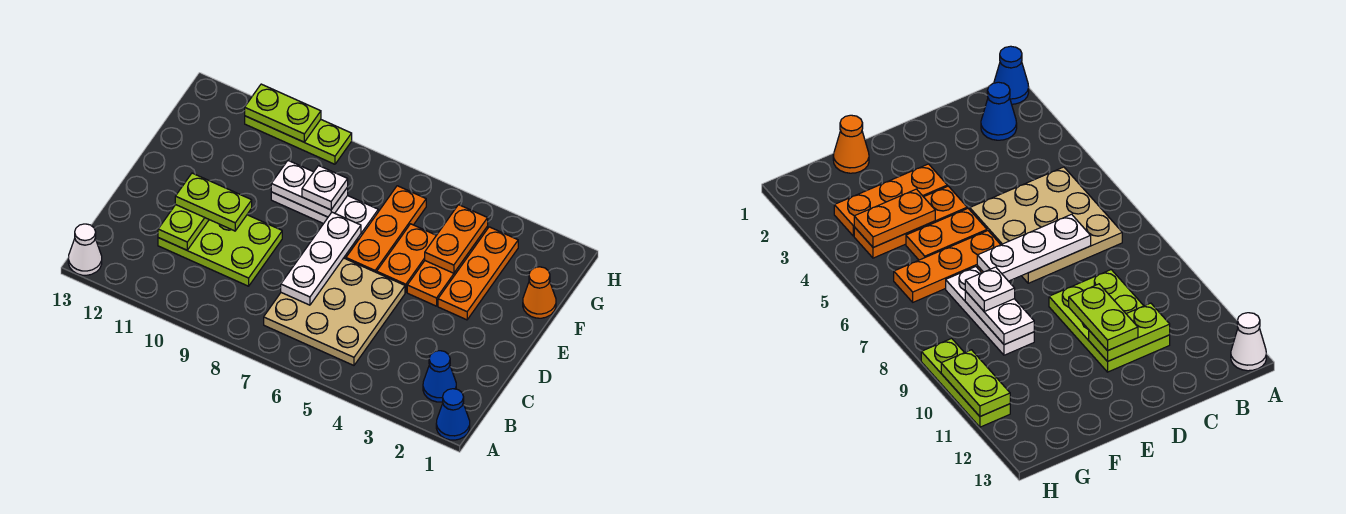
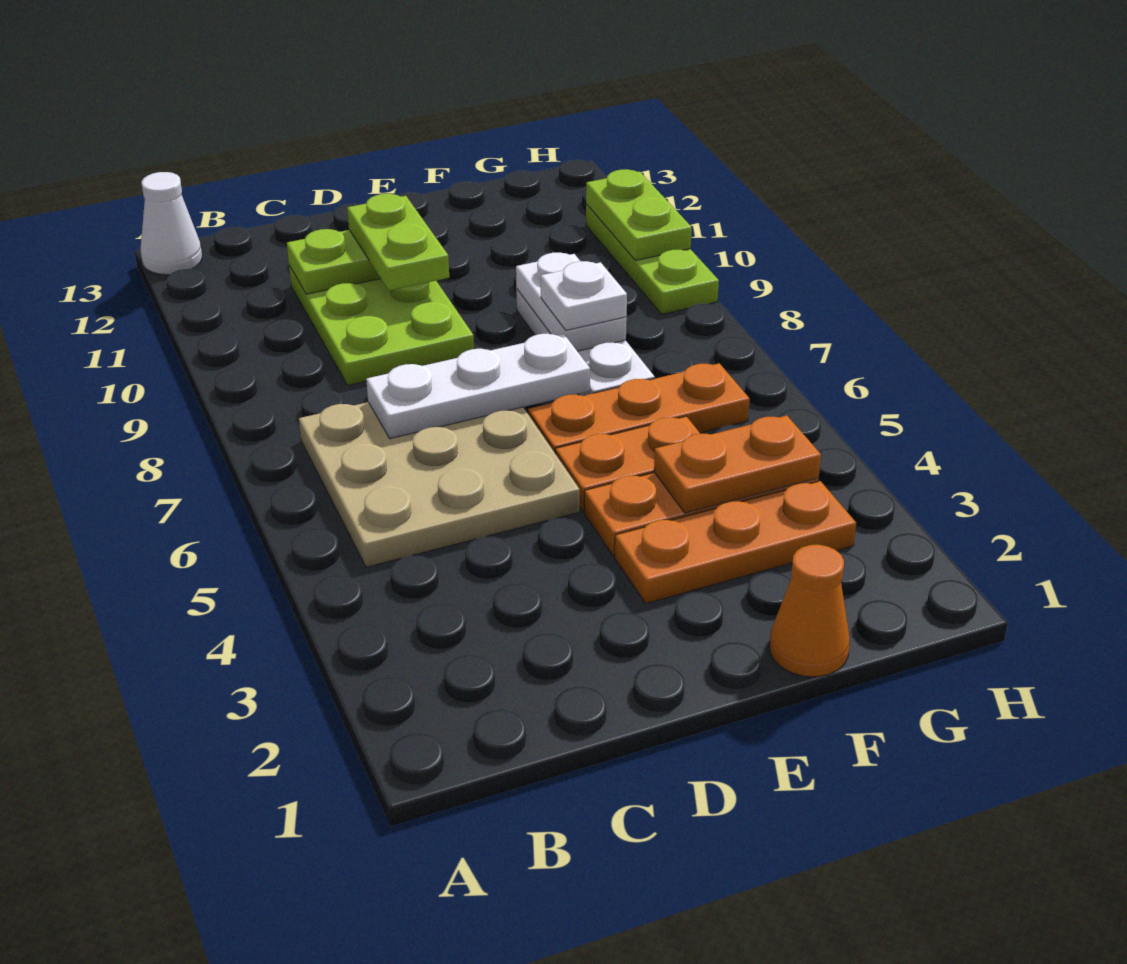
blue 1x1 cone [436,389,470,440] -> none
blue 1x1 cone [423,351,456,402] -> none

